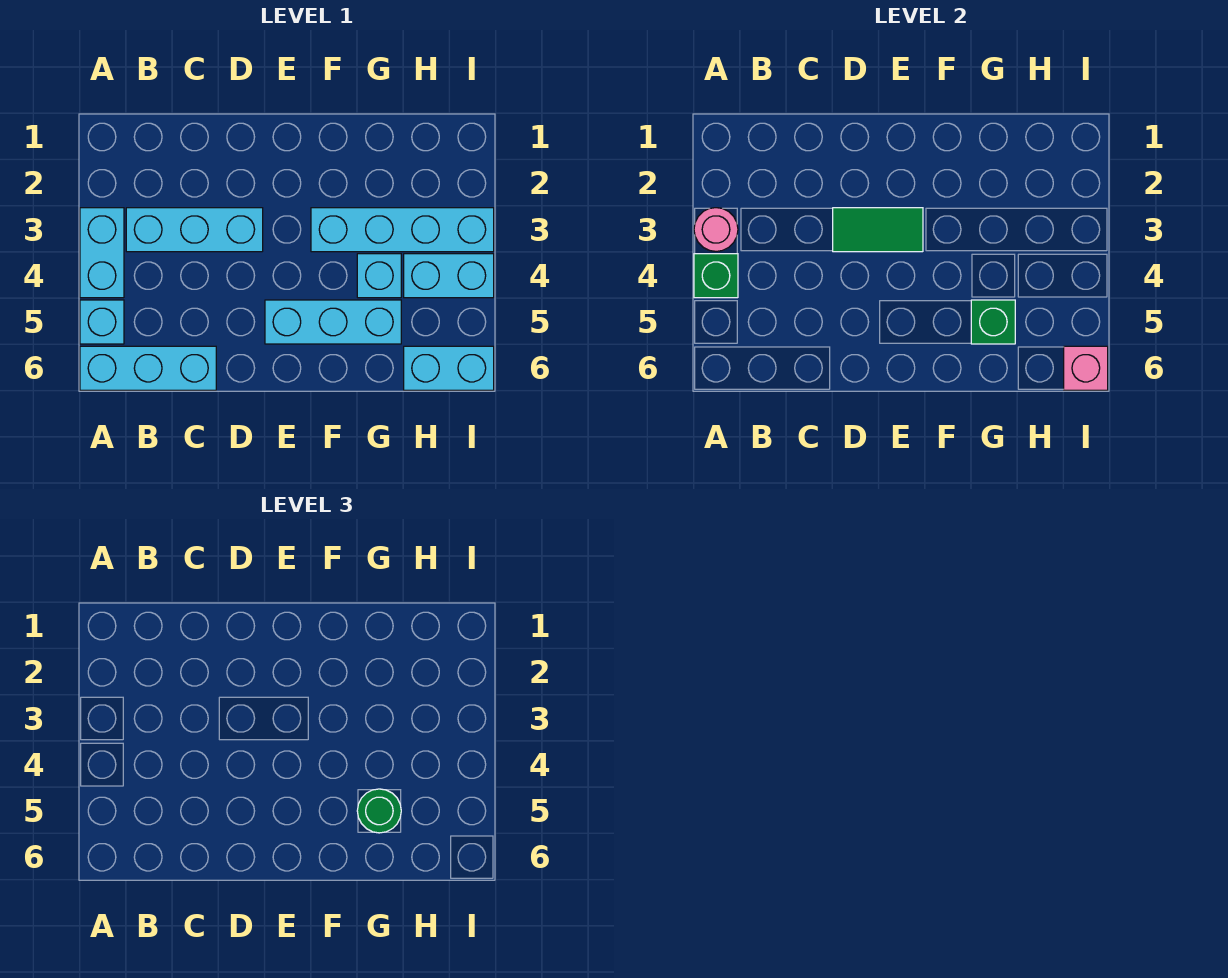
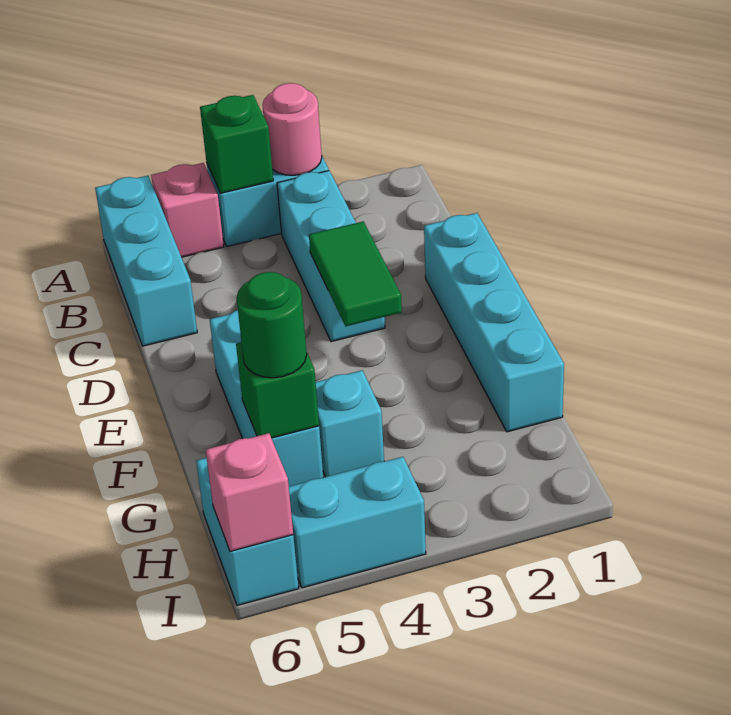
cyan 1x1 brick [80,300,124,344] -> pink 1x1 brick [151,163,224,257]
cyan 1x4 brick [311,208,494,252] -> cyan 1x4 brick moved to [424,213,564,432]
cyan 1x2 brick [404,254,494,298] -> cyan 1x2 brick turned to [289,457,426,588]

